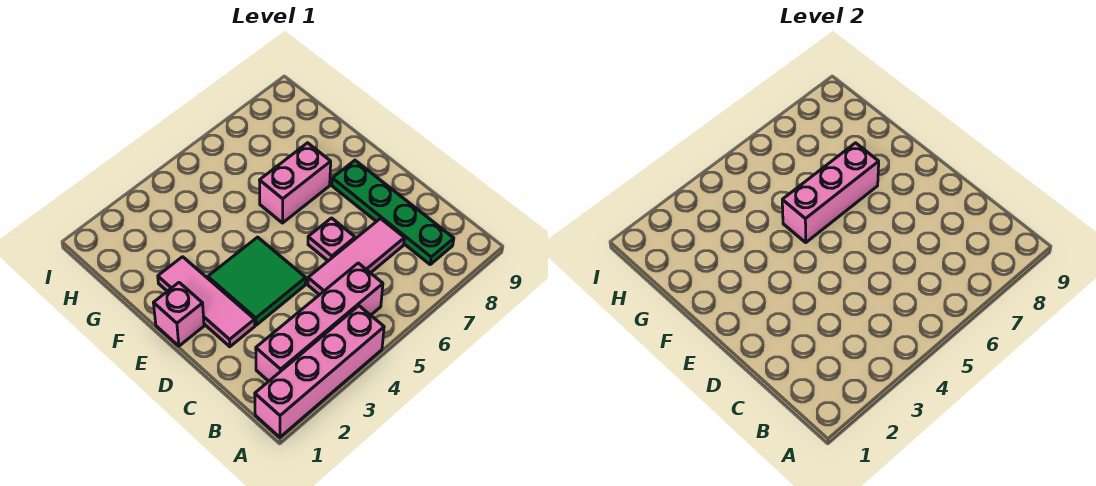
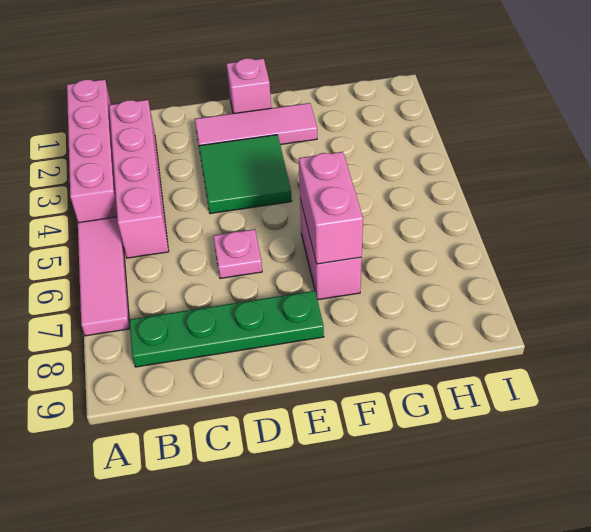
pink 1x3 tile [308,219,404,295] -> pink 1x3 tile moved to [78,217,130,336]
pink 1x3 brick [782,143,879,242] -> pink 1x2 brick [299,152,363,264]

